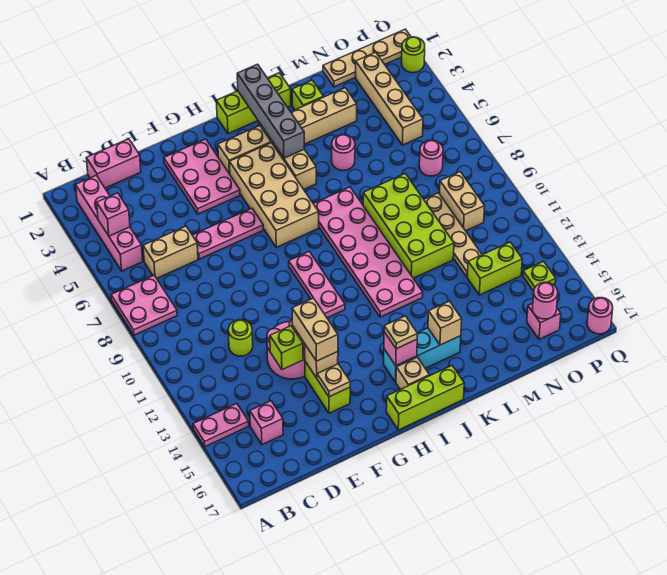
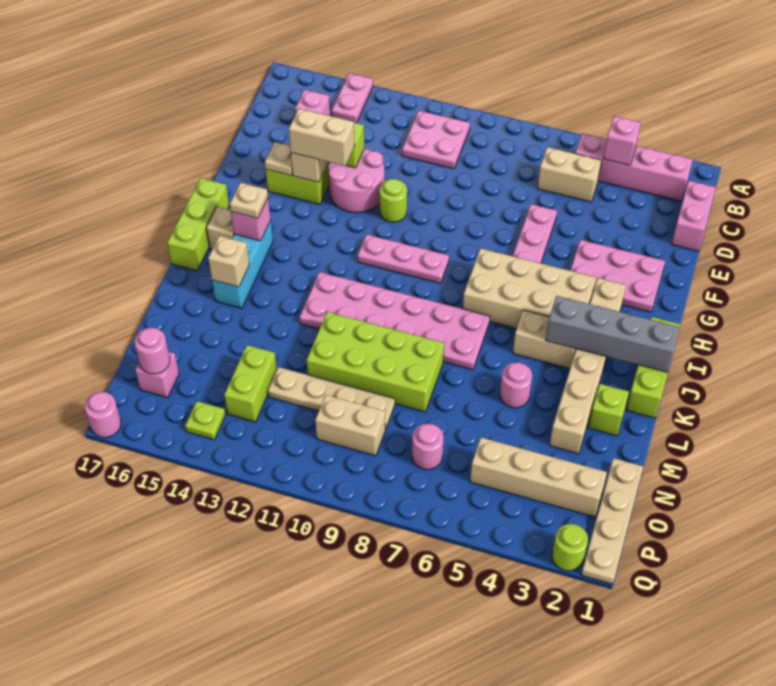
pink 2x2 plate [111,275,177,335] -> pink 2x2 plate moved to [402,110,470,169]
tan 1x2 brick [143,226,198,278] -> tan 1x2 brick turned to [537,147,602,202]
lime 1x1 round brick [228,320,253,356] -> lime 1x1 round brick moved to [379,179,407,222]

